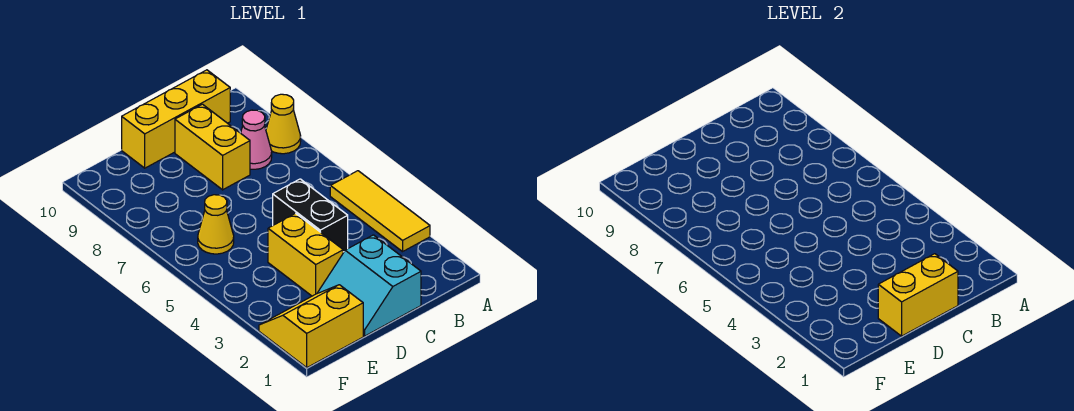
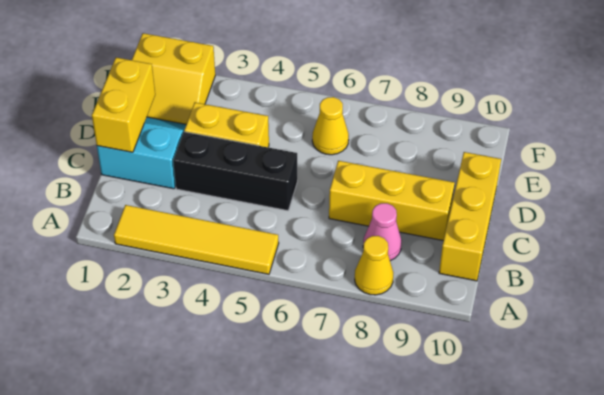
yellow 1x3 tile [330,171,430,252] -> yellow 1x4 tile [114,205,279,274]
black 1x2 brick [273,179,348,252] -> black 1x3 brick [173,132,297,211]
yellow 1x2 brick [175,104,250,190] -> yellow 1x3 brick [329,161,455,241]
yellow 2x2 slope [259,285,363,368] -> yellow 2x2 slope turned to [132,33,215,124]

